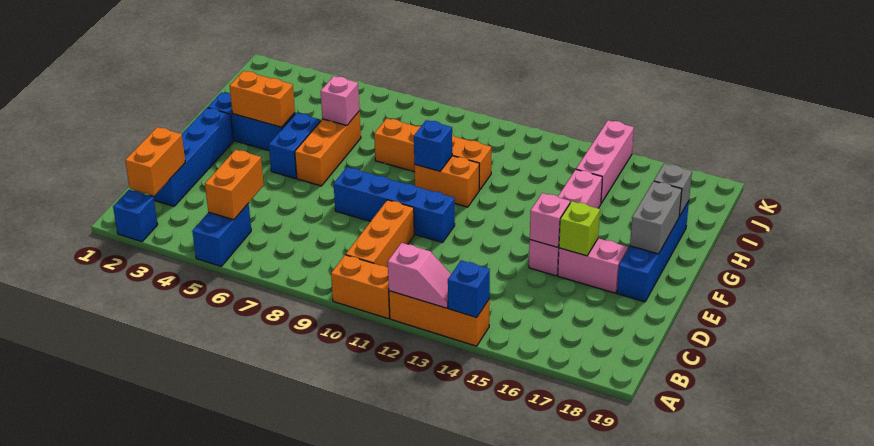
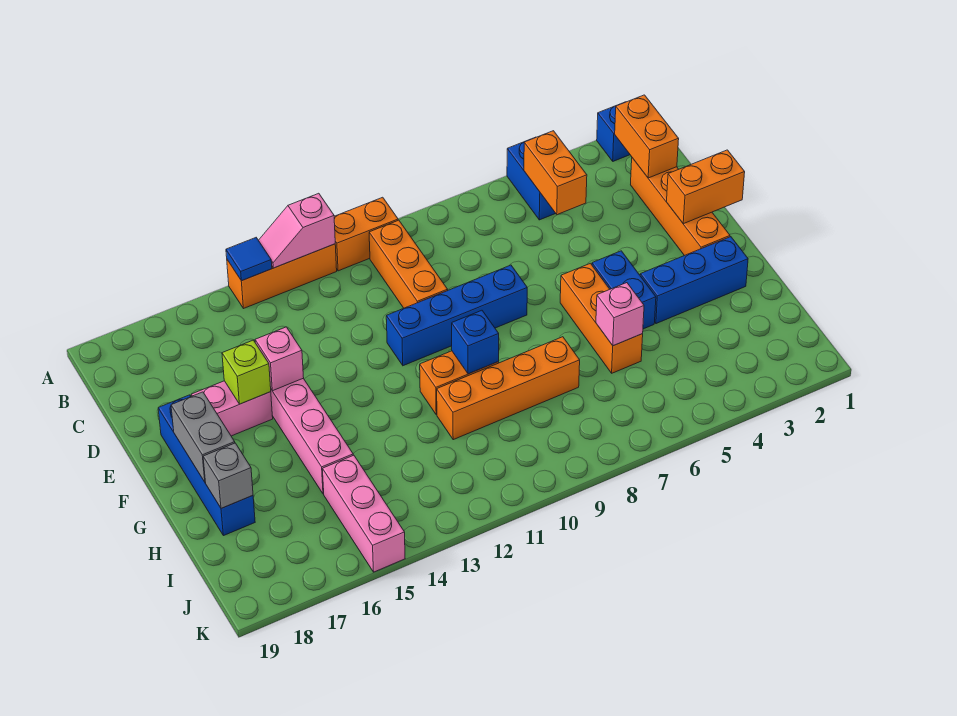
blue 1x1 brick [448,260,490,318] -> blue 1x1 tile [226,238,272,281]
blue 1x4 brick [150,108,233,206] -> orange 1x4 brick [631,158,730,256]
orange 1x2 brick [230,71,295,127] -> orange 1x2 brick moved to [667,150,745,224]

